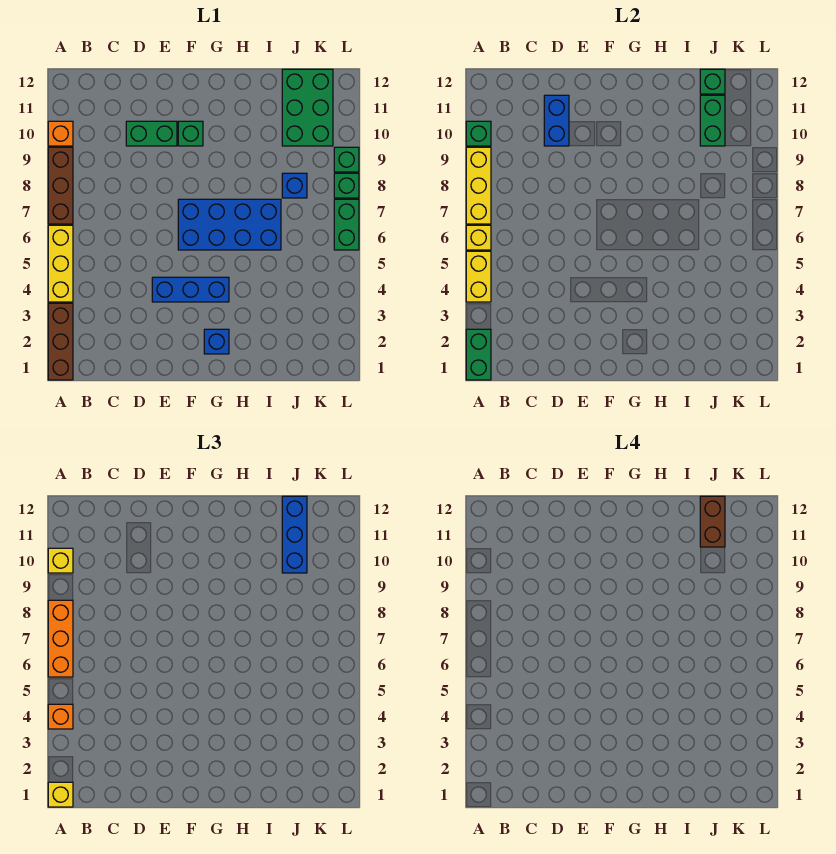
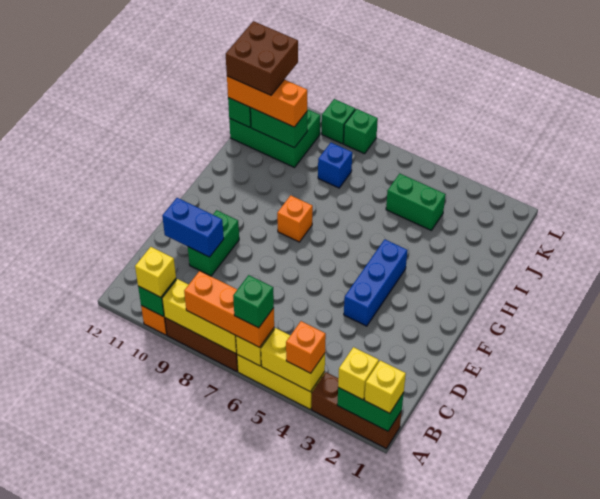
none -> yellow 1x1 brick [338,347,379,400]
blue 2x4 brick [178,199,281,250] -> none
green 1x1 brick [178,121,203,146] -> green 1x1 brick moved to [233,275,274,328]
blue 1x1 brick [204,329,229,354] -> none
none -> orange 1x1 brick [277,195,313,242]
blue 1x3 brick [282,496,307,573] -> orange 1x3 brick [227,76,308,127]
brown 1x2 brick [700,496,725,547] -> brown 2x2 brick [226,21,298,95]
green 1x2 brick [334,199,359,250] -> green 1x2 brick moved to [386,173,446,231]

